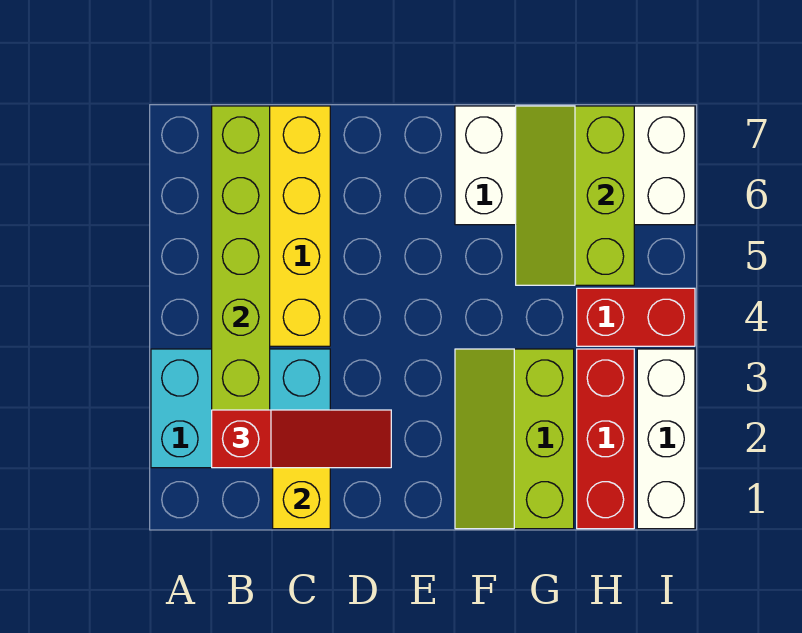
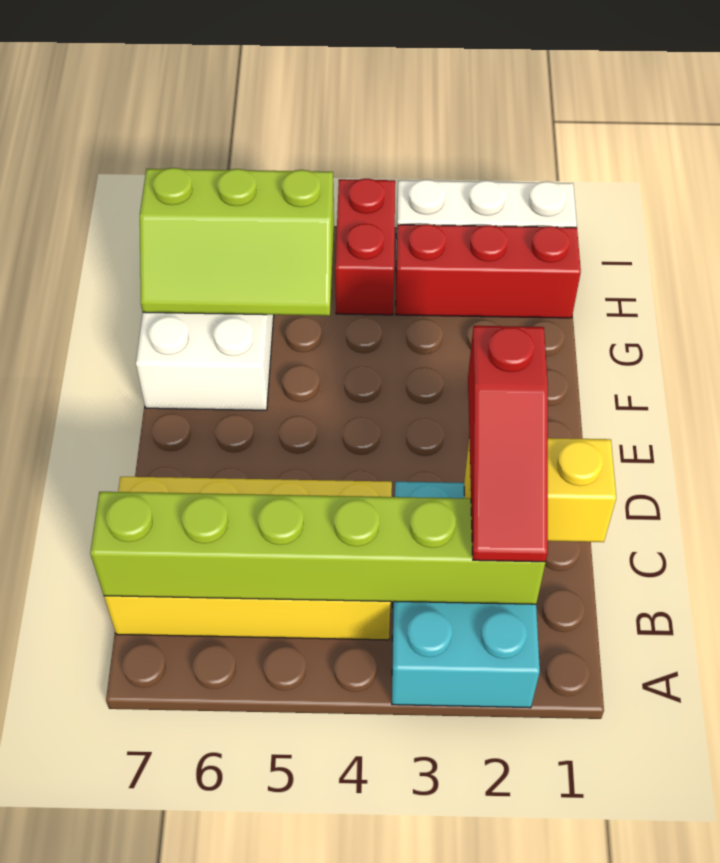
red 1x3 slope [212,410,391,468] -> red 1x3 slope turned to [468,326,548,562]
lime 2x3 slope [455,349,574,529] -> none

